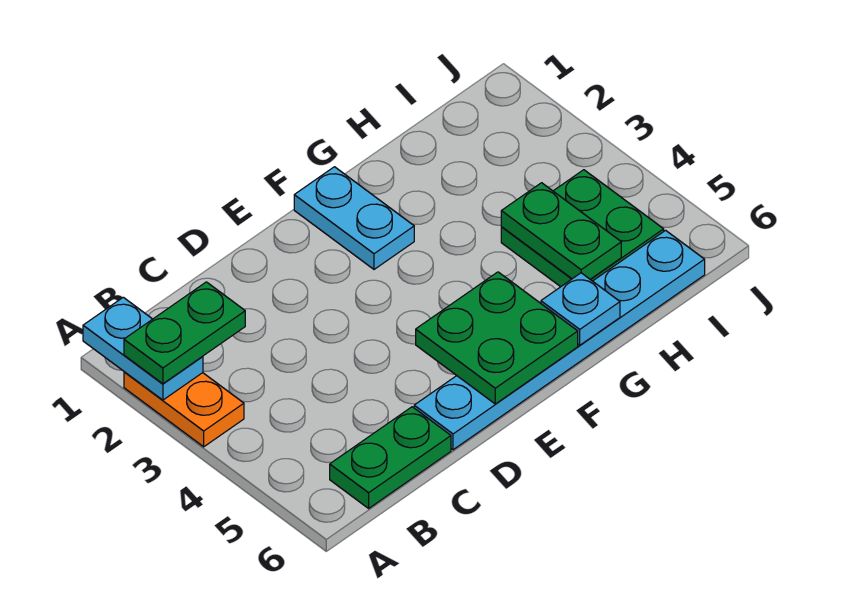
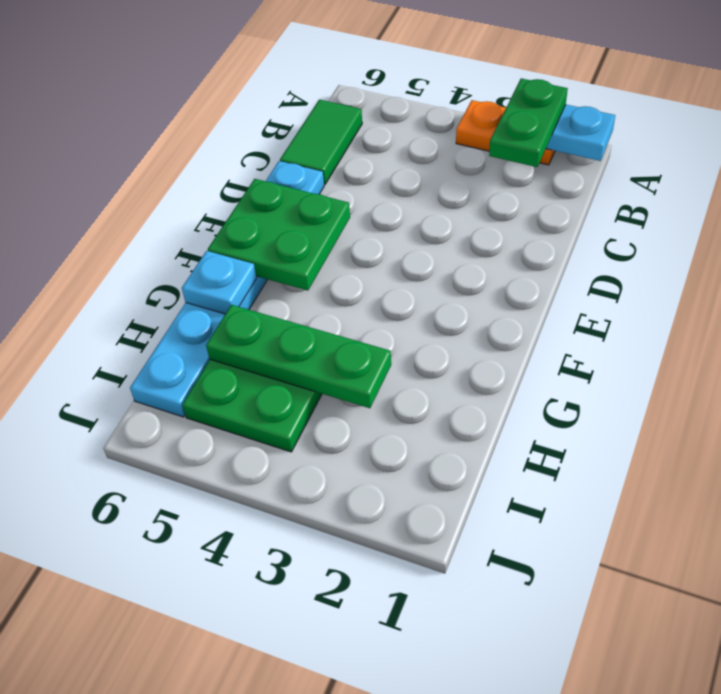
green 1x2 plate [330,407,451,508] -> green 1x2 tile [280,100,362,184]
cyan 1x2 plate [294,167,414,269] -> none
green 1x2 plate [501,183,621,279] -> green 1x3 plate [206,305,391,408]

